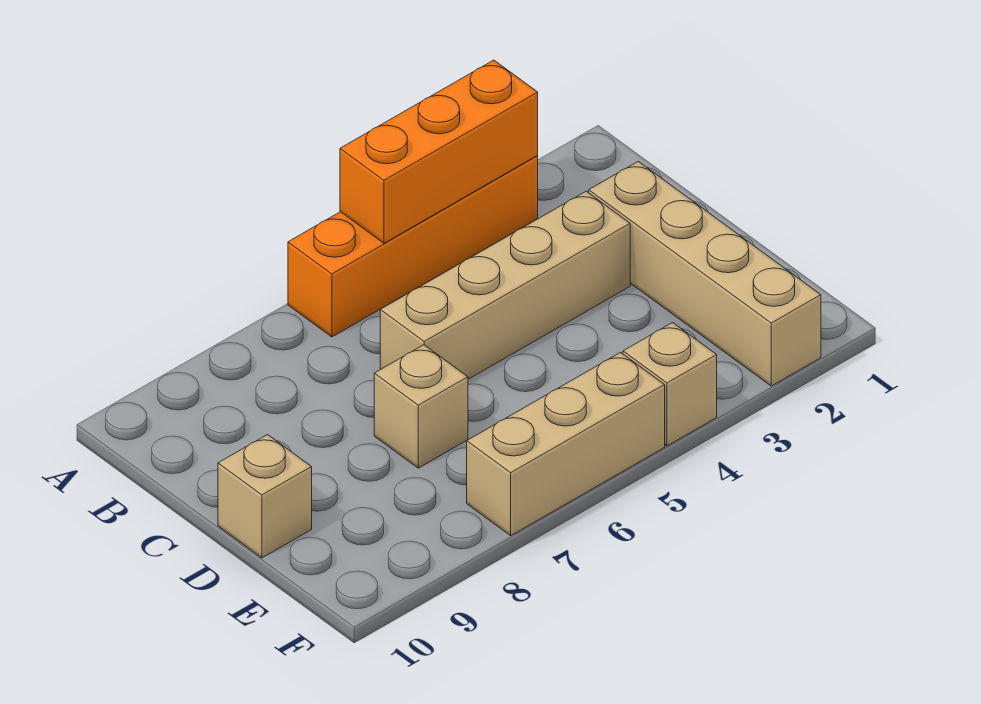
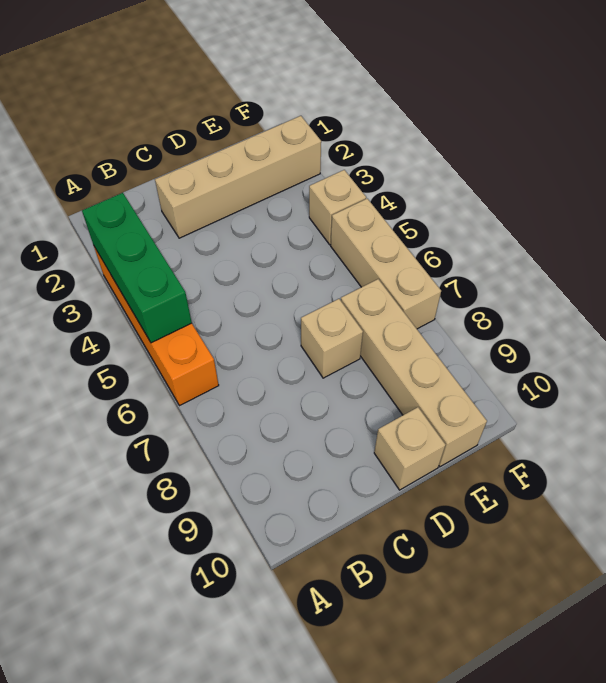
orange 1x3 brick [340,60,538,243] -> green 1x3 brick [82,193,192,343]
tan 1x4 brick [380,191,630,379] -> tan 1x4 brick moved to [341,279,487,467]

